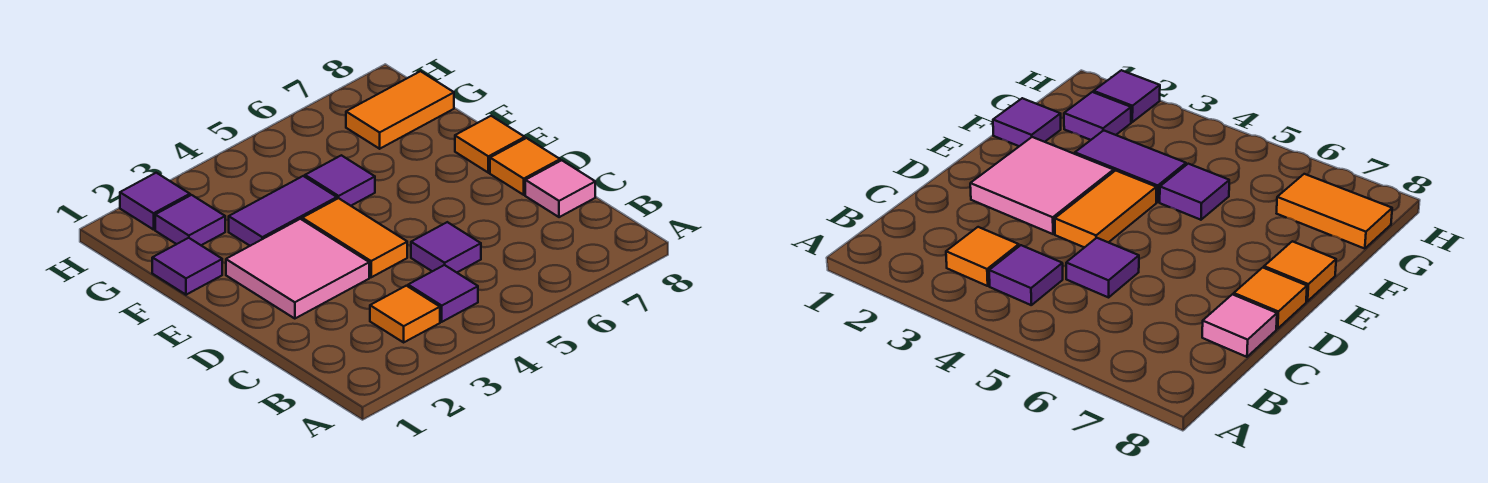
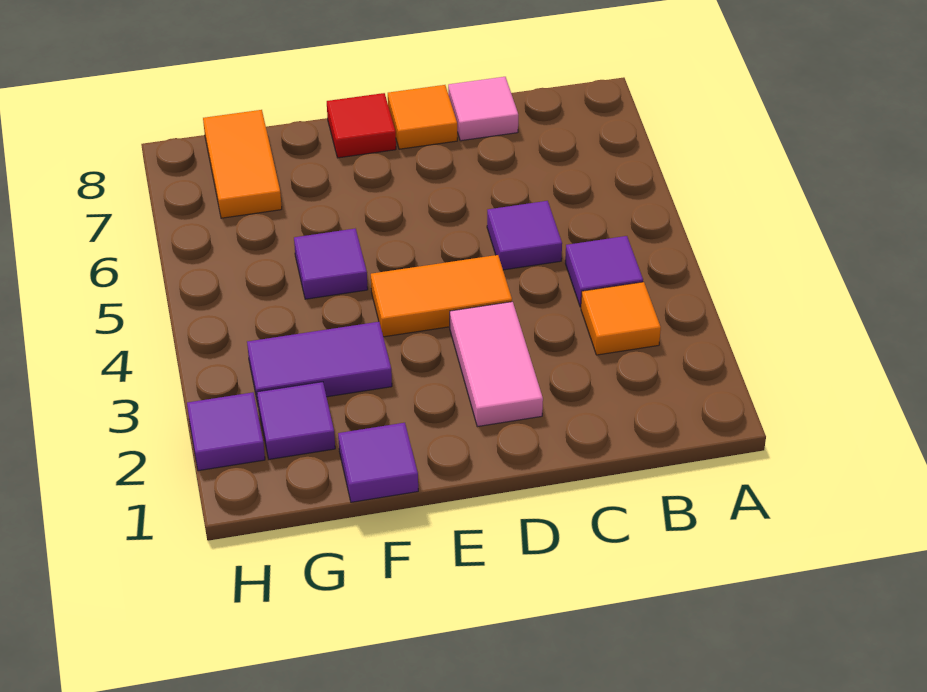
pink 2x2 tile [226,219,369,319] -> pink 1x2 tile [450,302,543,427]
orange 1x1 tile [455,116,525,173] -> red 1x1 tile [327,93,396,158]
purple 1x2 tile [229,176,337,246] -> purple 1x2 tile turned to [247,322,392,403]

